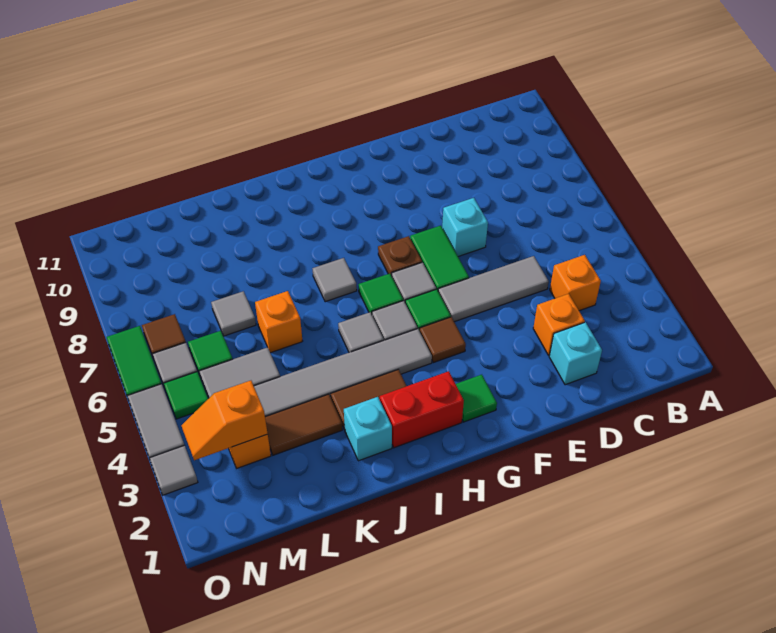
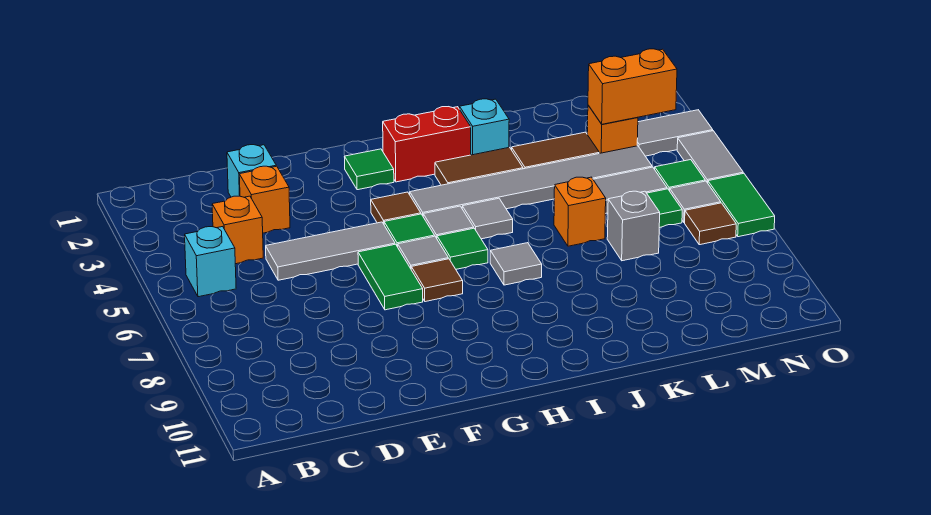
cyan 1x1 brick [442,198,488,257] -> cyan 1x1 brick moved to [185,227,236,297]
brown 1x1 plate [378,236,422,276] -> brown 1x1 tile [411,259,463,302]
grey 1x1 tile [211,291,256,336] -> grey 1x1 brick [607,191,660,261]
orange 1x2 slope [182,381,268,460] -> orange 1x2 brick [588,49,677,124]
grey 1x1 tile [149,445,198,495] -> grey 1x2 tile [637,110,713,156]

